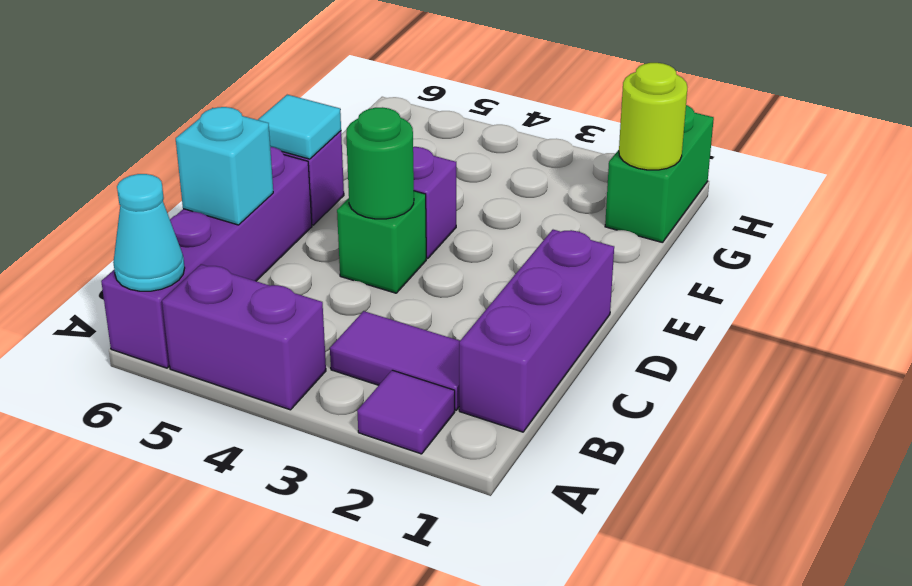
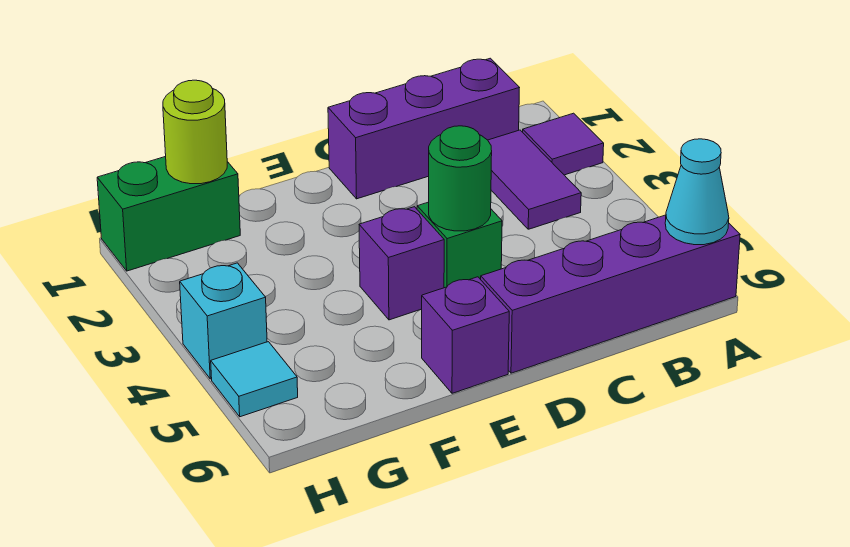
purple 1x2 brick [162,264,326,410] -> none
cyan 1x1 brick [176,107,273,225] -> cyan 1x1 brick moved to [180,263,267,379]
cyan 1x1 tile [258,95,341,159] -> cyan 1x1 tile moved to [211,342,298,417]

